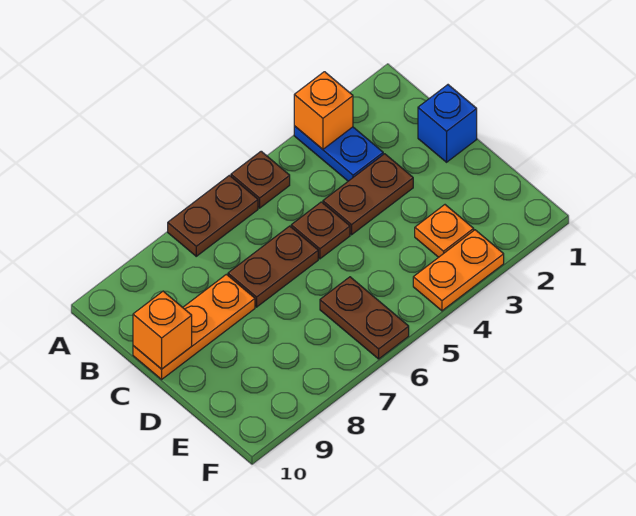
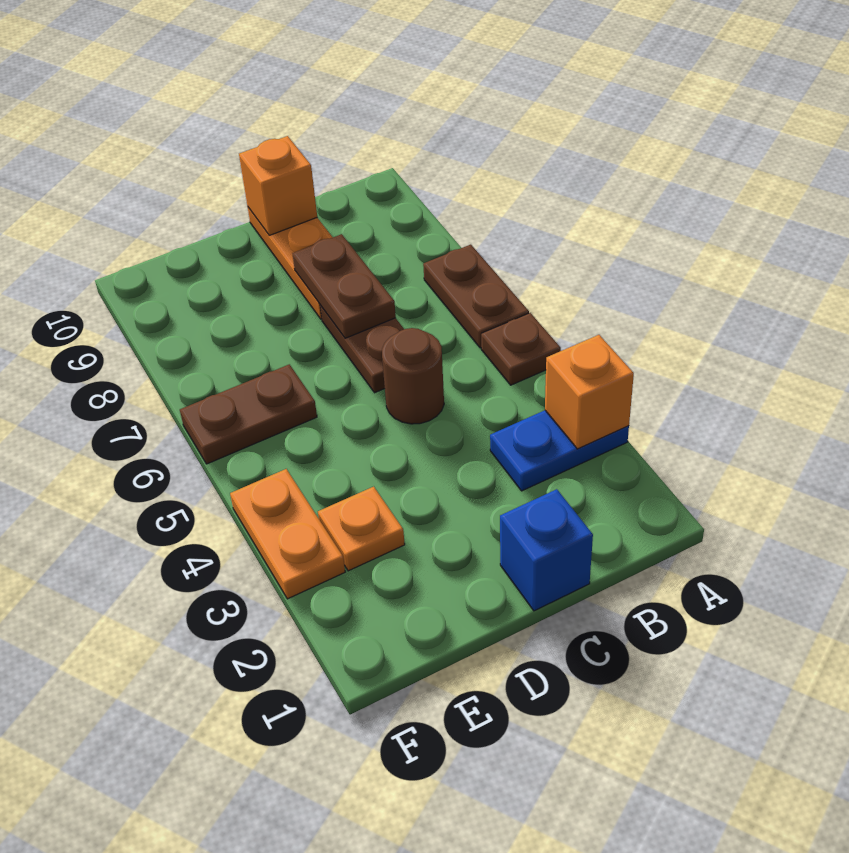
brown 1x2 plate [323,154,413,235] -> brown 1x2 plate moved to [292,234,396,338]
brown 1x1 plate [291,202,350,259] -> brown 1x1 round brick [382,328,444,424]

